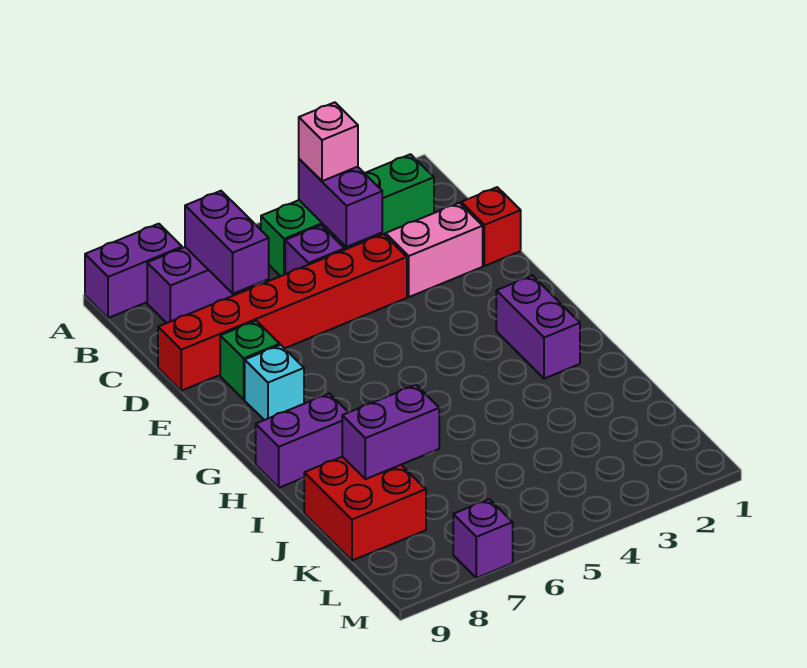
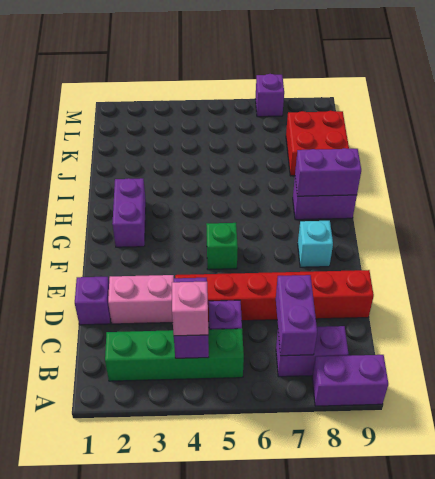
red 1x1 brick [461,187,521,266] -> purple 1x1 brick [75,277,111,325]
green 1x1 brick [220,321,280,399] -> green 1x1 brick moved to [206,223,238,270]
purple 1x2 brick [342,385,439,479] -> purple 1x2 brick moved to [295,148,361,196]

